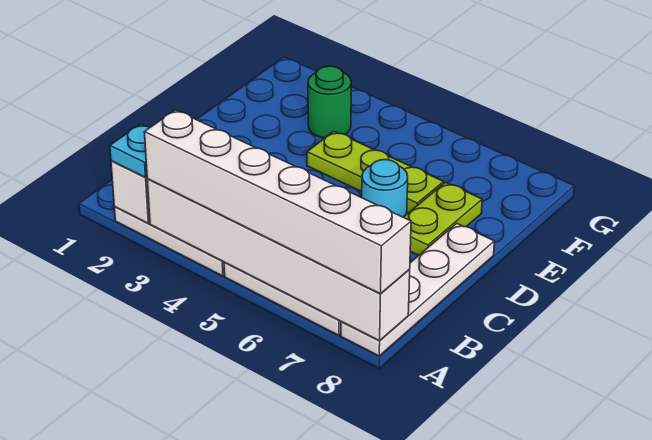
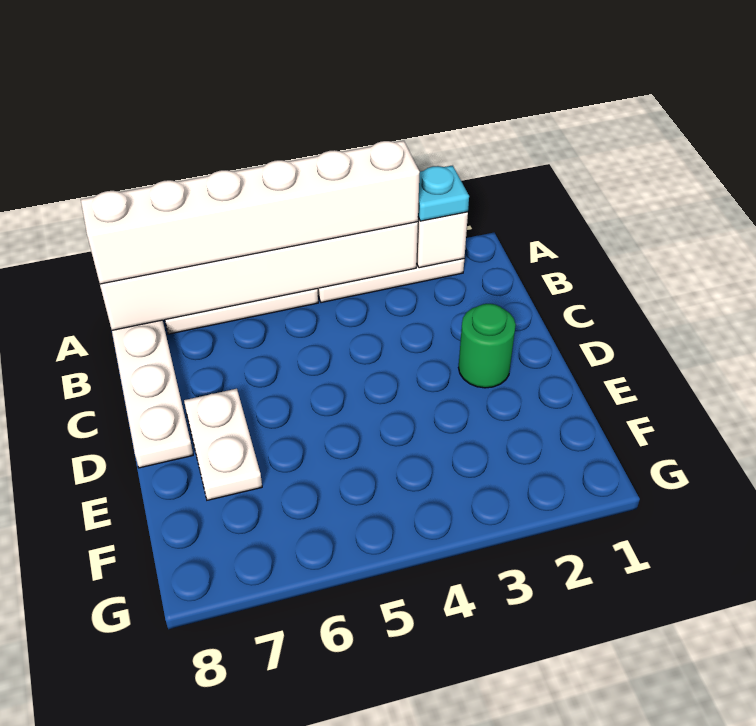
cyan 1x1 round brick [362,160,408,217] -> none
lime 1x2 plate [404,182,482,255] -> white 1x2 plate [184,389,262,500]
lime 1x3 plate [307,131,444,213] -> none
green 1x1 round brick [308,66,351,138] -> green 1x1 round brick moved to [458,304,516,388]

